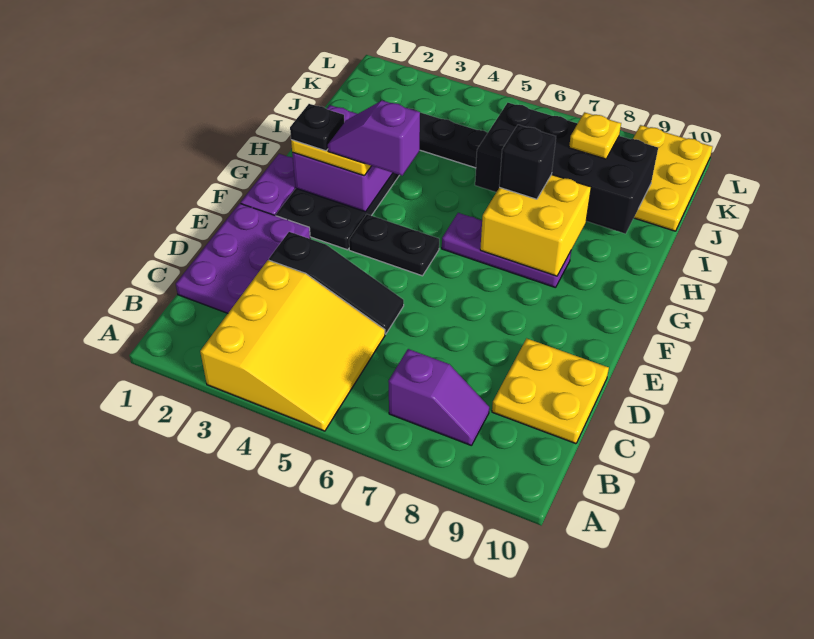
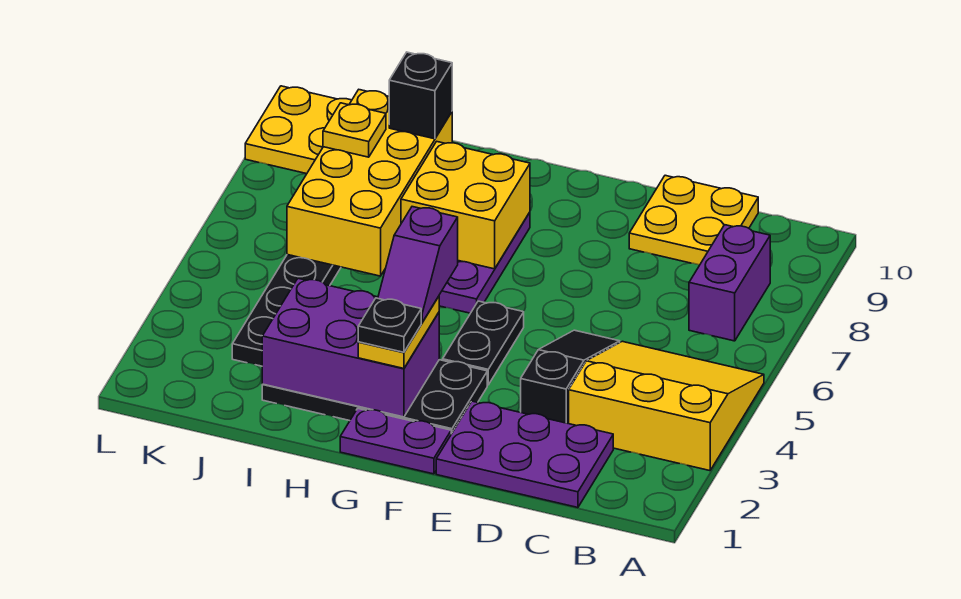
purple 1x2 slope [388,349,489,446] -> purple 1x2 brick [689,225,770,341]
purple 2x2 brick [292,105,393,212] -> purple 2x3 brick [262,278,439,417]
black 1x1 brick [499,125,556,199] -> black 1x1 brick moved to [389,52,452,139]
black 2x4 brick [475,103,658,234] -> yellow 2x4 brick [287,90,452,276]

